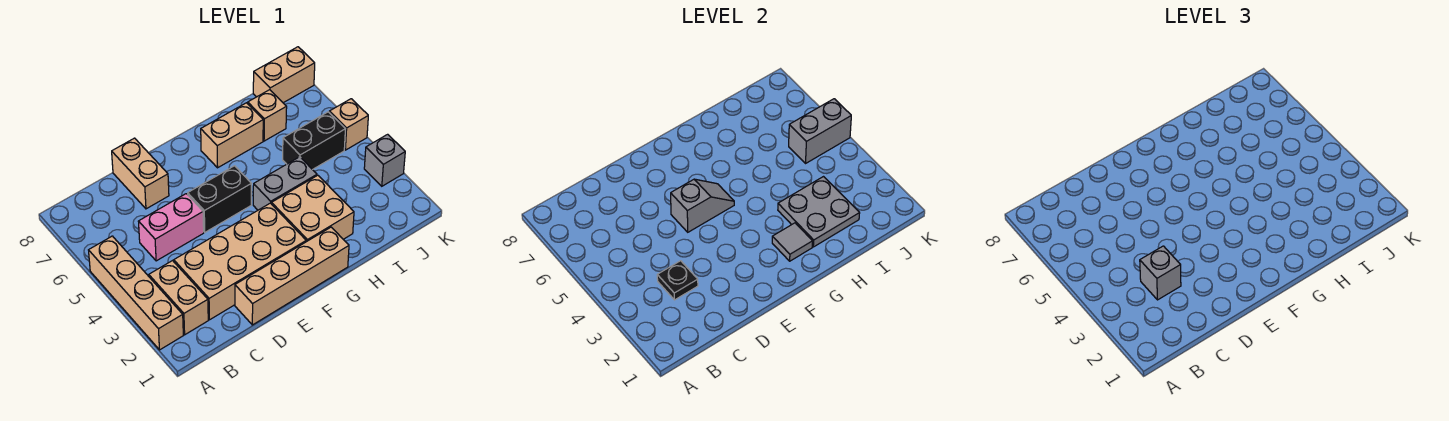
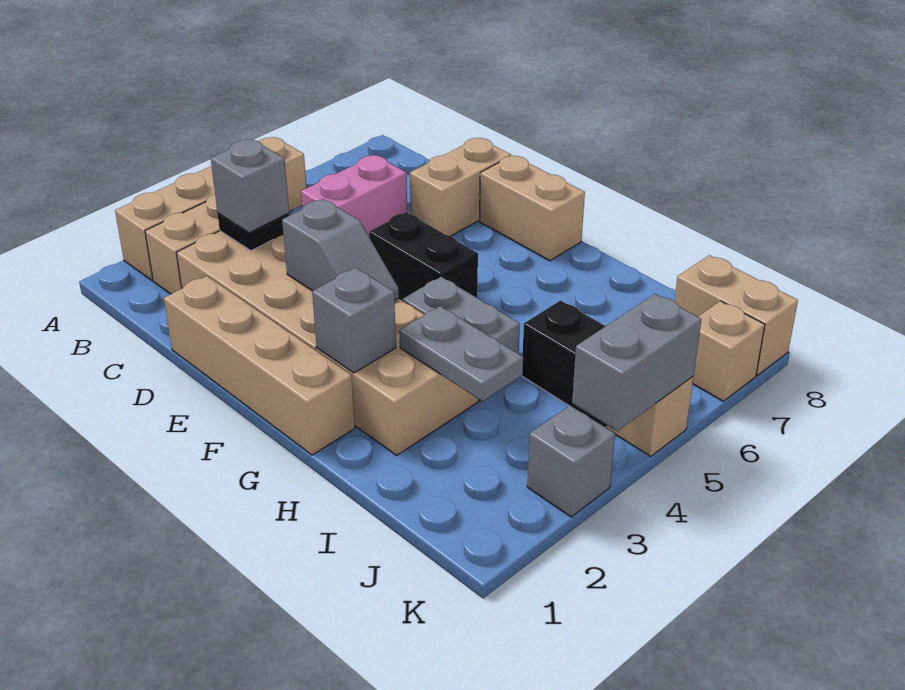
pink 1x2 brick [138,194,204,261] -> pink 1x2 brick turned to [301,155,407,236]
grey 1x2 slope [671,179,734,232] -> grey 1x2 slope moved to [282,199,399,301]
grey 1x1 tile [772,223,813,261] -> grey 1x1 brick [312,268,396,373]
tan 1x2 brick [201,103,263,168] -> tan 1x2 brick moved to [480,156,585,261]
grey 2x2 plate [778,177,860,247] -> grey 1x2 plate [399,306,523,401]
tan 1x1 brick [248,90,287,141] -> tan 1x1 brick moved to [693,301,765,401]
grey 1x2 brick [789,99,851,163] -> grey 1x2 brick turned to [572,294,701,431]

